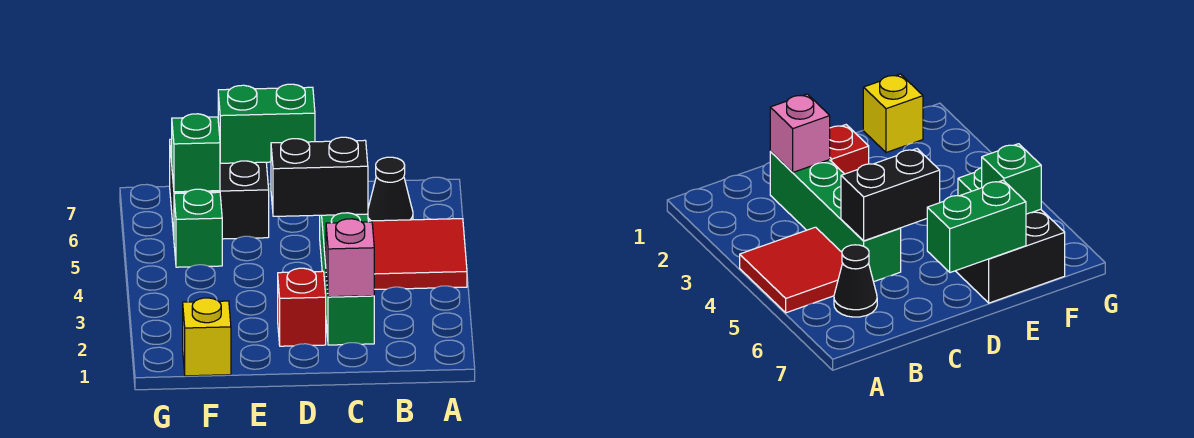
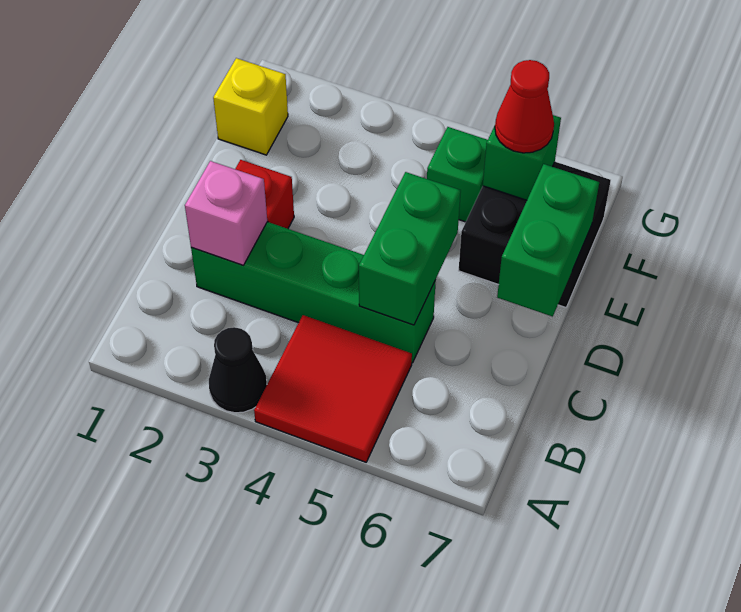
black 1x1 cone [368,157,413,221] -> black 1x1 cone moved to [209,327,267,413]
black 1x2 brick [271,137,368,216] -> green 1x2 brick [359,172,461,325]
none -> red 1x1 cone [495,60,554,153]

